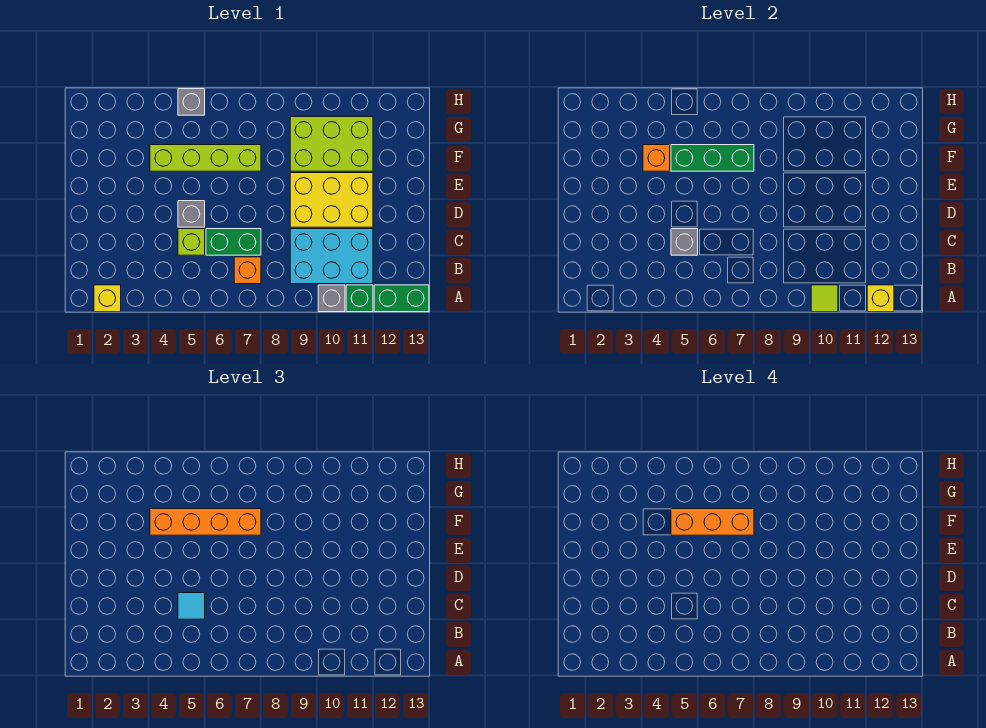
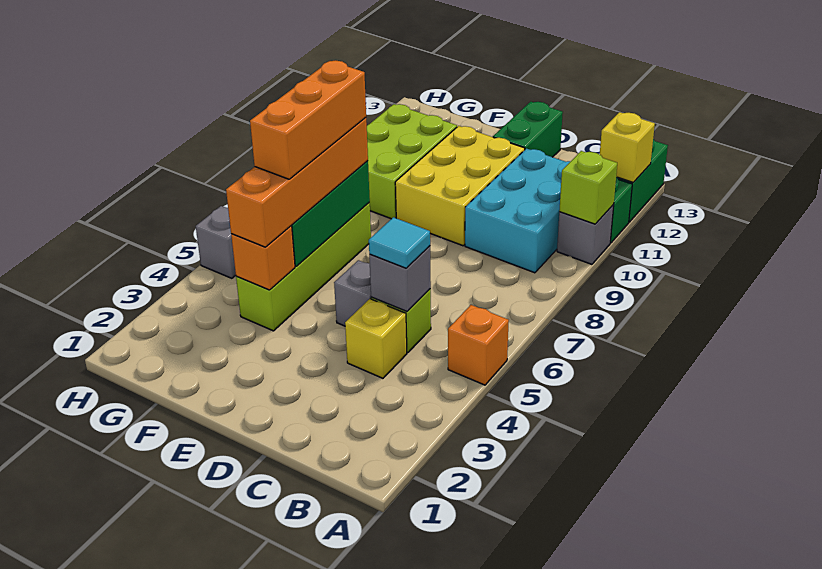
yellow 1x1 brick [94,285,121,312] -> yellow 1x1 brick moved to [345,299,407,378]
lime 1x1 tile [811,285,838,312] -> lime 1x1 brick [559,151,617,224]
orange 1x1 brick [234,257,261,284] -> orange 1x1 brick moved to [448,305,509,385]
green 1x2 brick [206,229,261,255] -> green 1x2 brick moved to [493,102,563,157]

